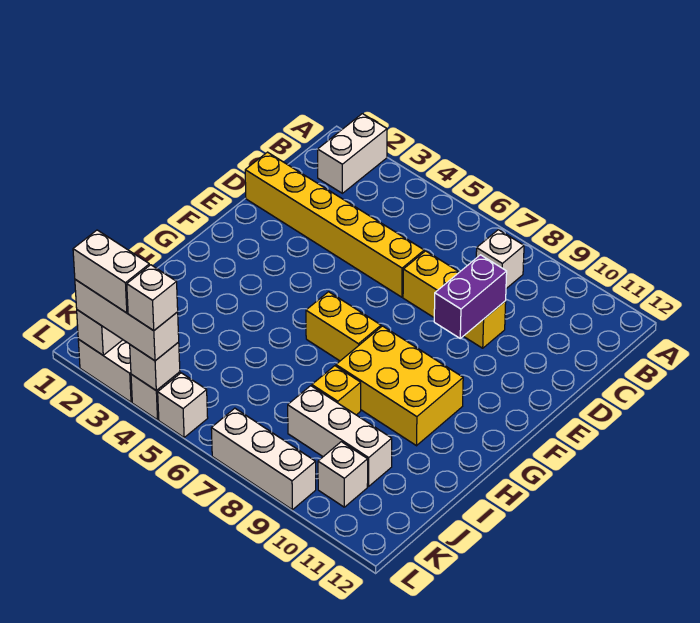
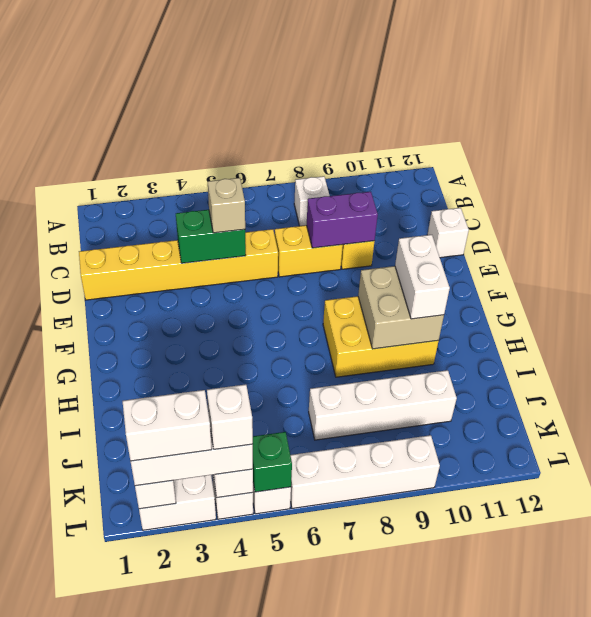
white 1x2 brick [318,114,387,193] -> white 1x2 brick moved to [395,235,450,319]
none -> green 1x2 brick [176,210,246,263]
none -> tan 1x1 brick [208,178,245,233]
purple 1x2 brick [434,255,507,338] -> purple 1x2 brick turned to [307,192,378,248]
yellow 1x2 brick [306,292,381,361] -> none
none -> tan 2x2 brick [358,266,444,349]
yellow 1x1 brick [312,366,361,415] -> none
white 1x3 brick [288,386,392,486] -> white 1x4 brick [309,370,457,440]
white 1x1 brick [318,442,368,507] -> white 1x1 brick moved to [427,208,469,258]
none -> green 1x1 brick [253,432,292,492]
white 1x3 brick [211,408,316,510] -> white 1x4 brick [290,435,440,508]

